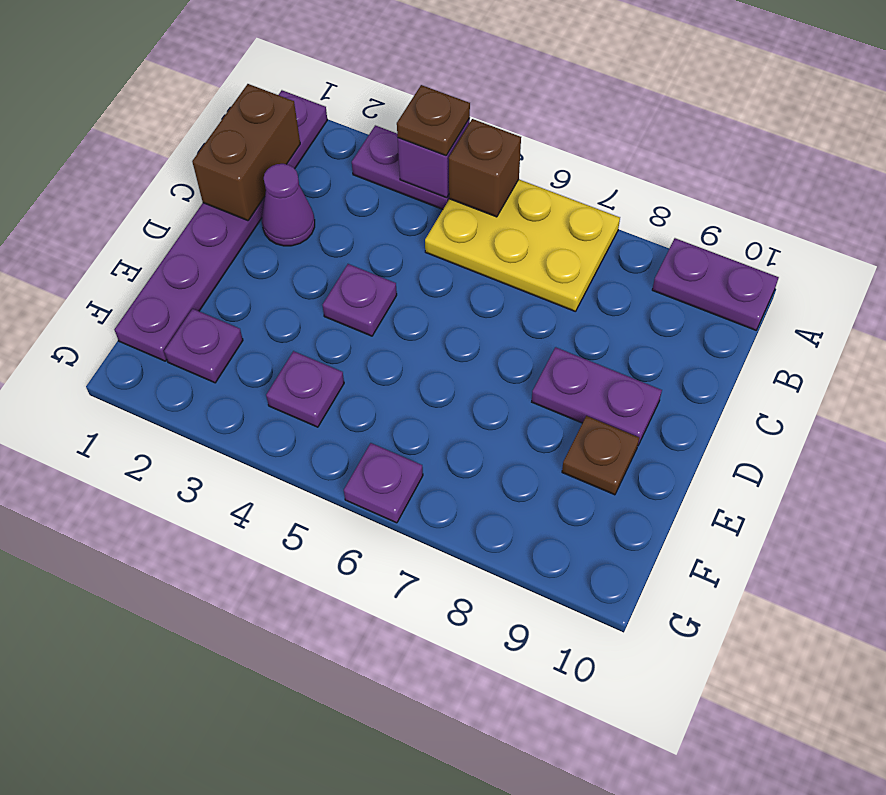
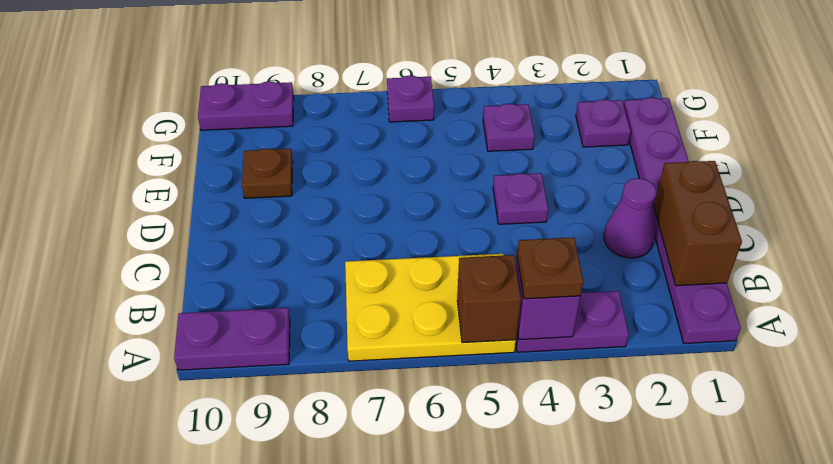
purple 1x2 plate [532,347,662,445] -> purple 1x2 plate moved to [198,81,294,130]

